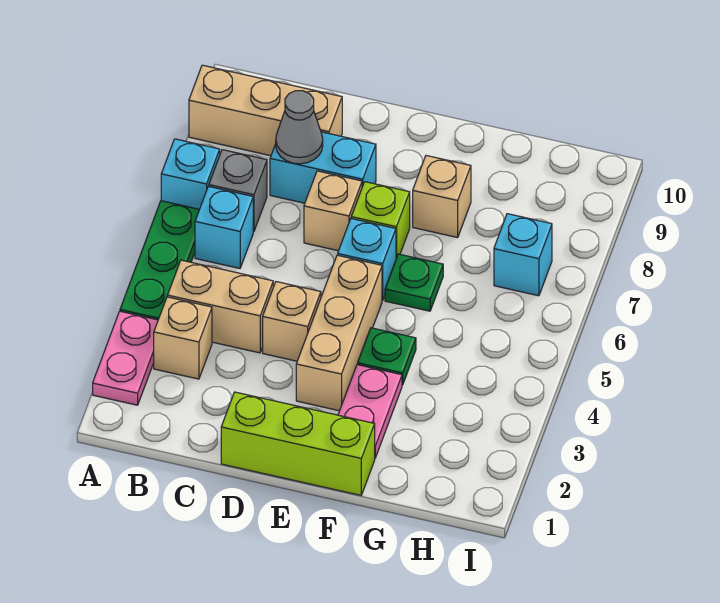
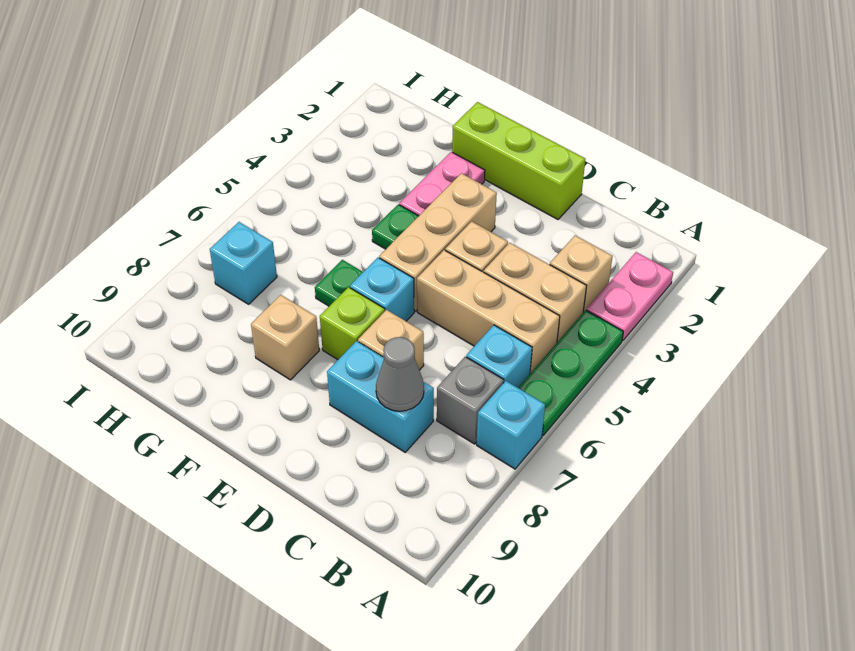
tan 1x3 brick [189,65,342,156] -> tan 1x3 brick moved to [417,250,560,373]

